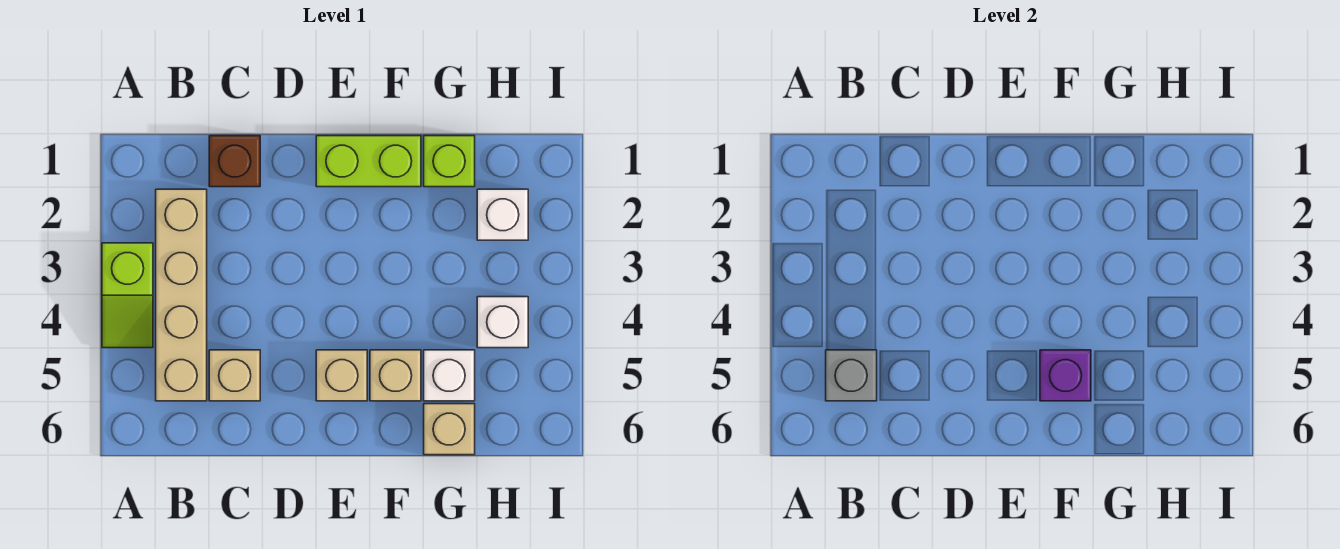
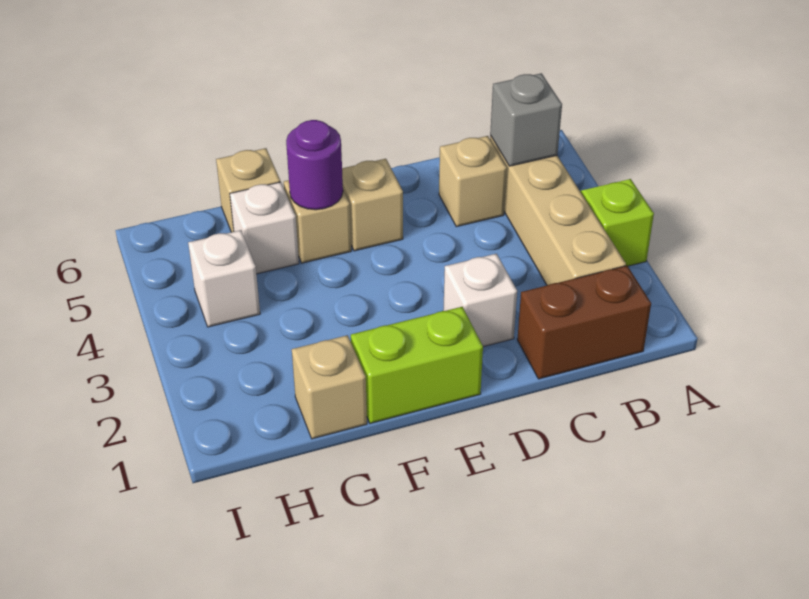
brown 1x1 brick [209,136,260,187] -> brown 1x2 brick [517,266,651,379]
purple 1x1 brick [1040,350,1091,401] -> purple 1x1 round brick [286,120,343,210]
lime 1x1 brick [424,136,475,187] -> tan 1x1 brick [292,335,367,439]
white 1x1 brick [477,189,528,240] -> white 1x1 brick moved to [443,254,517,347]

